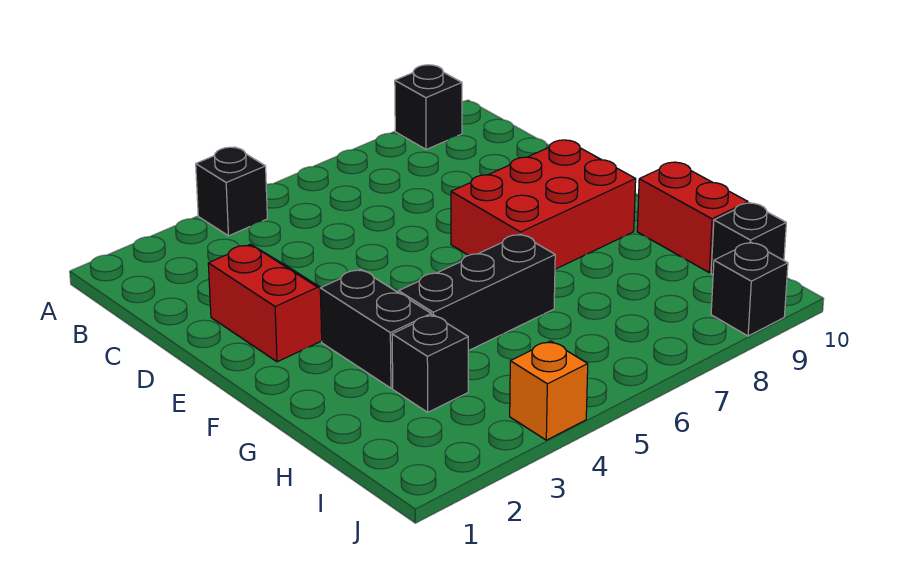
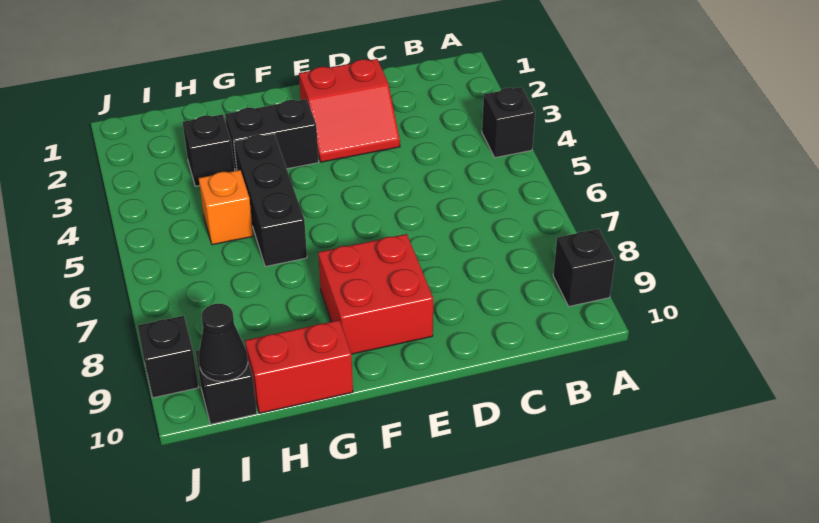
red 2x3 brick [451,140,636,269] -> red 2x2 brick [318,234,433,354]
none -> black 1x1 cone [199,304,248,381]
orange 1x1 brick [510,341,588,440] -> orange 1x1 brick moved to [199,170,253,245]

